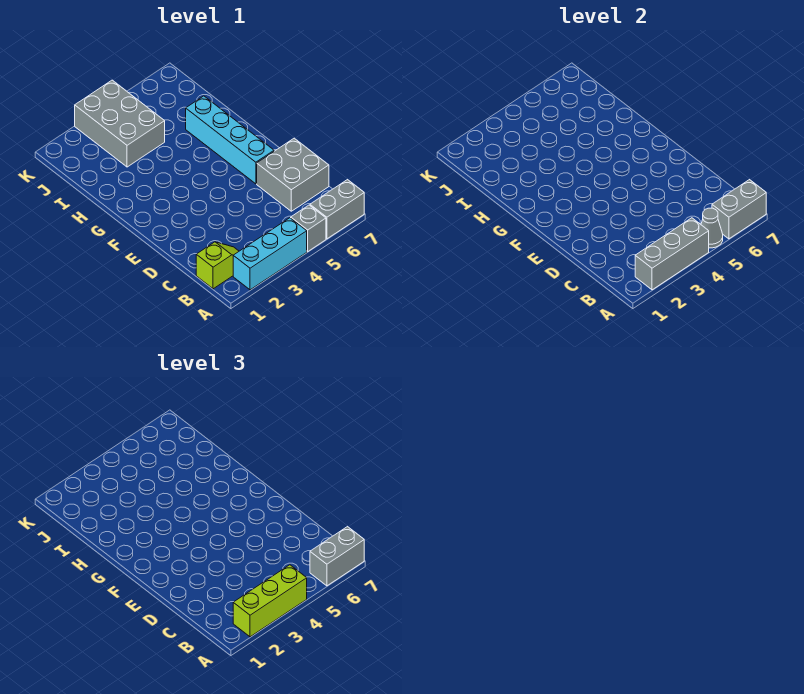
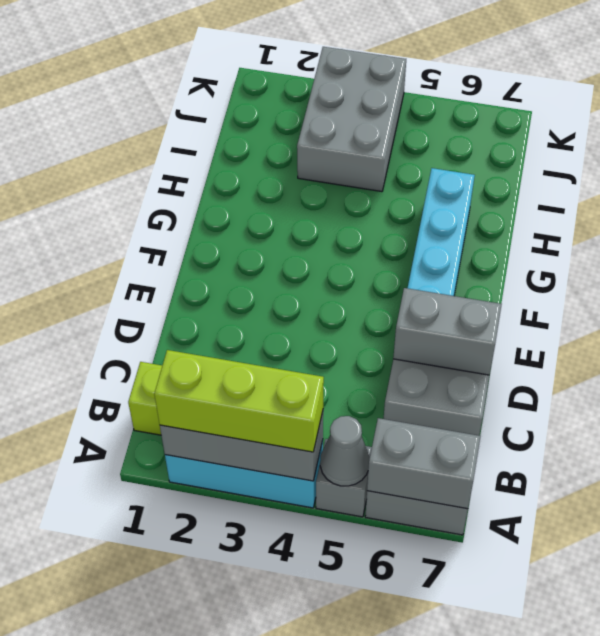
grey 1x2 brick [310,527,364,586] -> grey 1x2 brick moved to [393,288,502,375]

